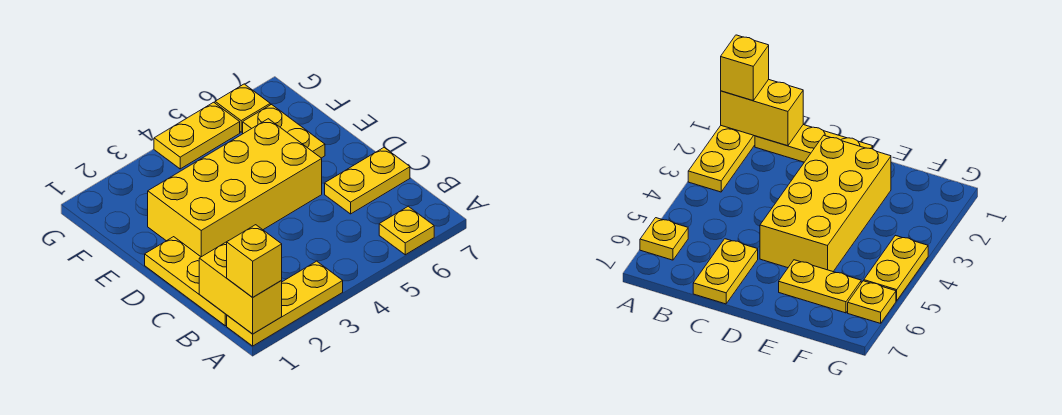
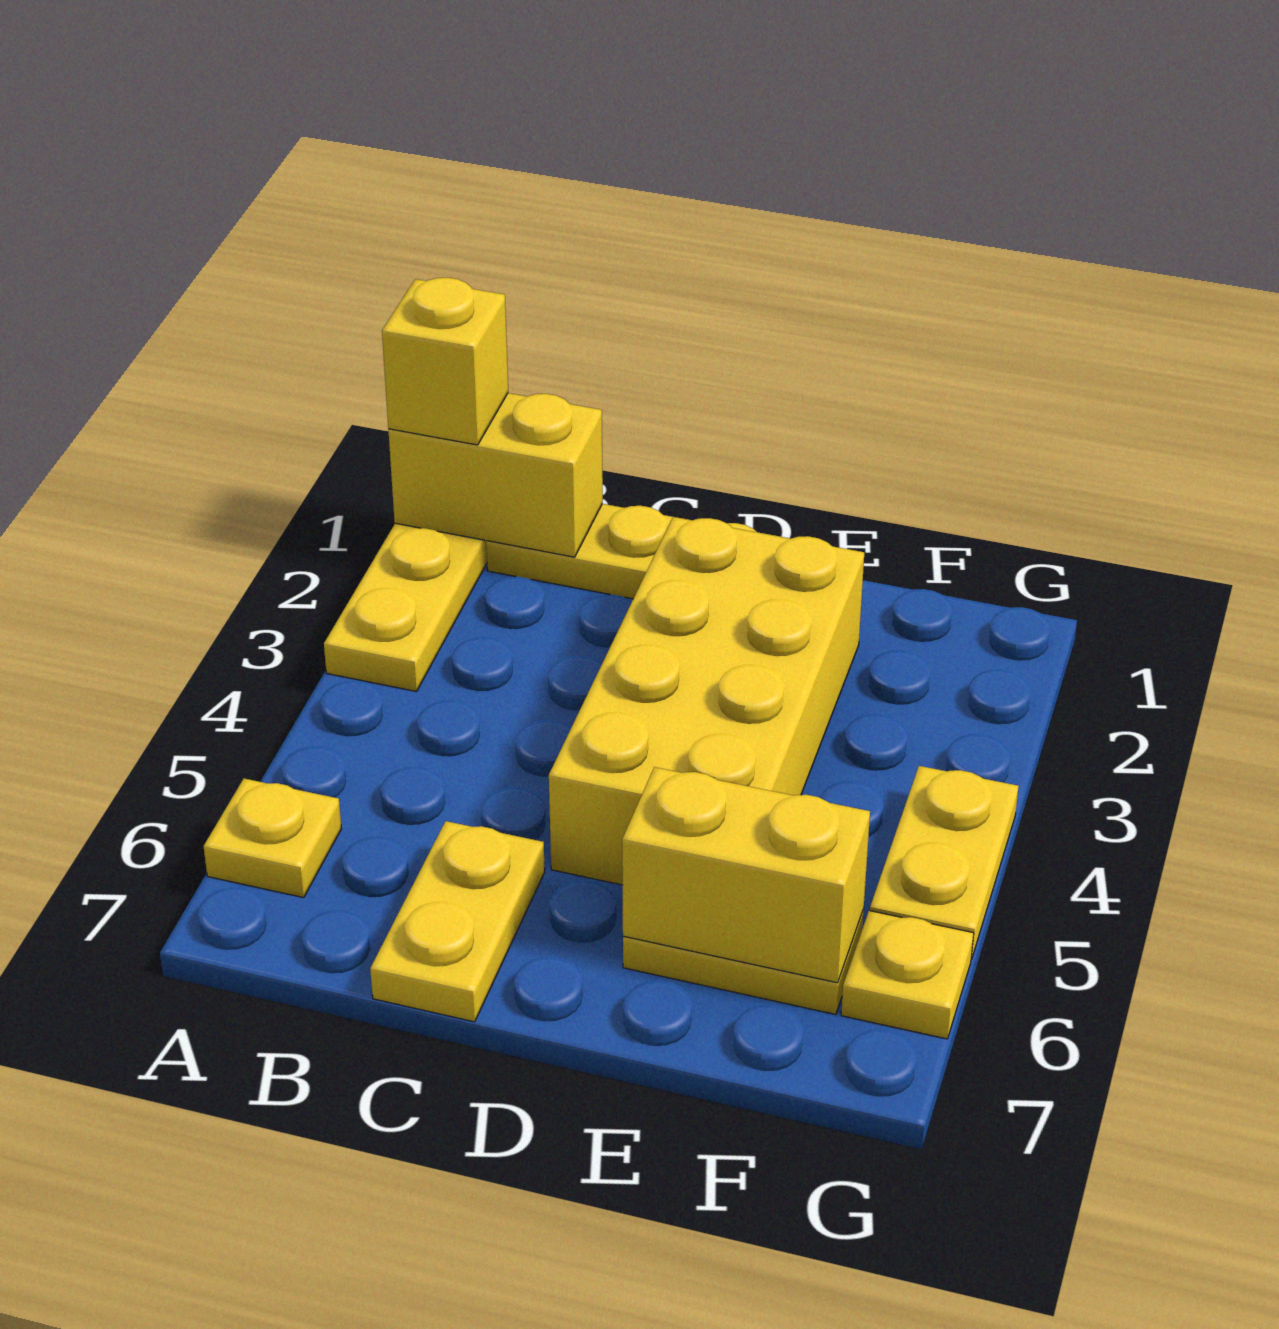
none -> yellow 1x2 brick [622,767,870,983]

